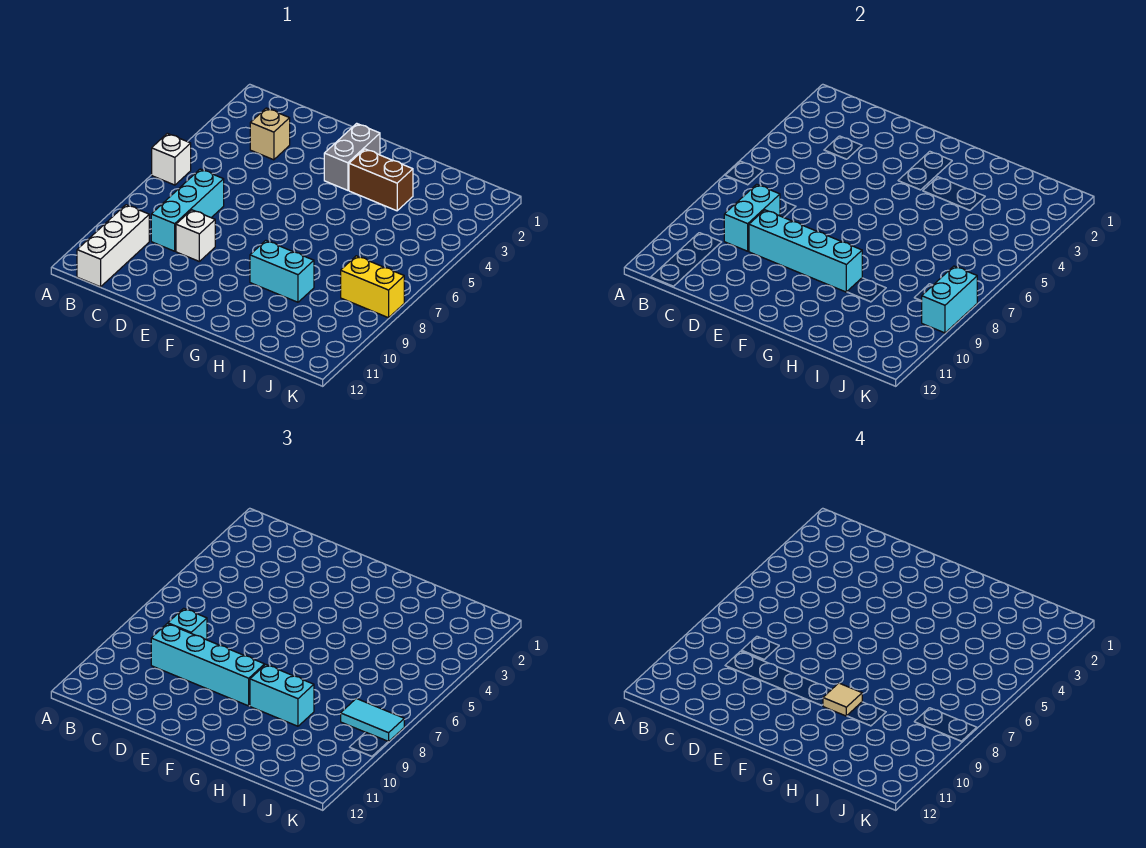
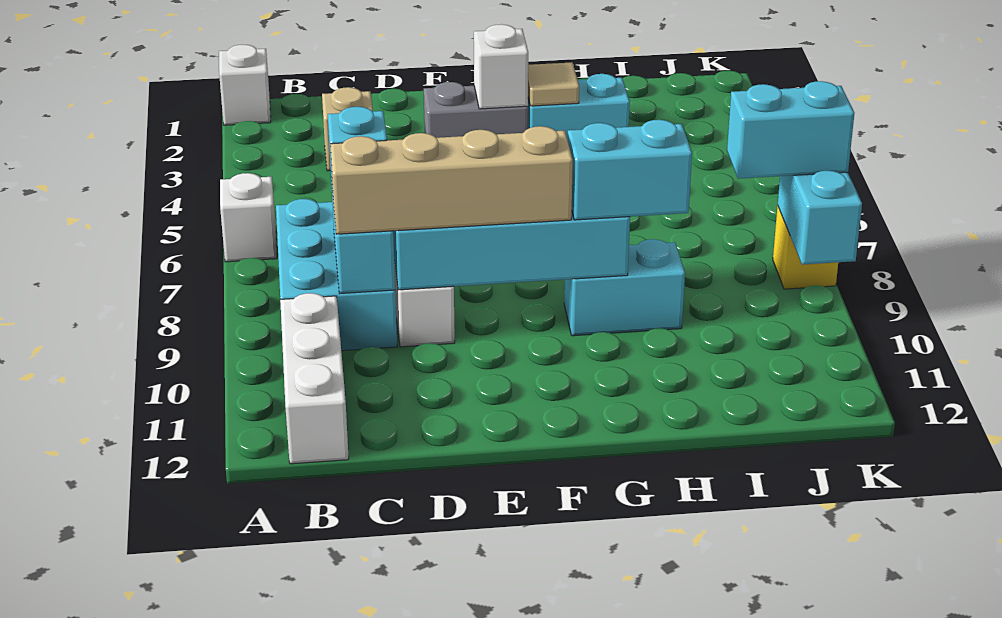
none -> white 1x1 brick [219,45,271,125]
cyan 1x3 brick [151,169,224,251] -> cyan 2x3 brick [276,199,397,351]
cyan 1x4 brick [151,624,265,706] -> tan 1x4 brick [330,126,573,234]
grey 1x2 brick [324,123,380,190] -> grey 1x2 brick turned to [424,82,528,138]
none -> white 1x1 brick [474,24,528,109]
brown 1x2 brick [349,149,413,211] -> cyan 1x2 brick [528,74,630,140]
tan 1x1 tile [823,683,862,716] -> tan 1x1 tile moved to [528,62,579,106]
yellow 1x2 brick [341,256,404,318] -> yellow 1x1 brick [773,206,838,289]
cyan 1x2 tile [341,698,404,742] -> cyan 1x2 brick [727,81,854,179]

